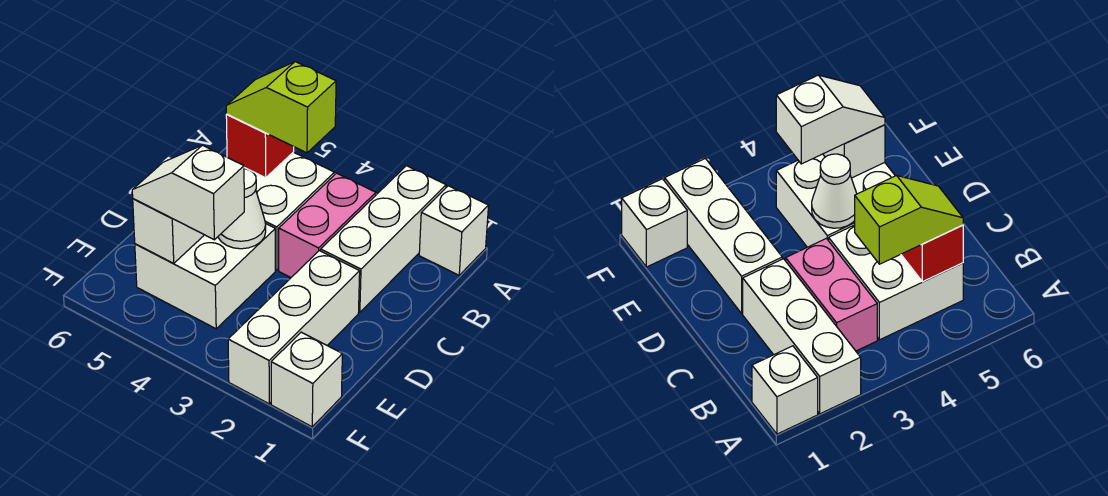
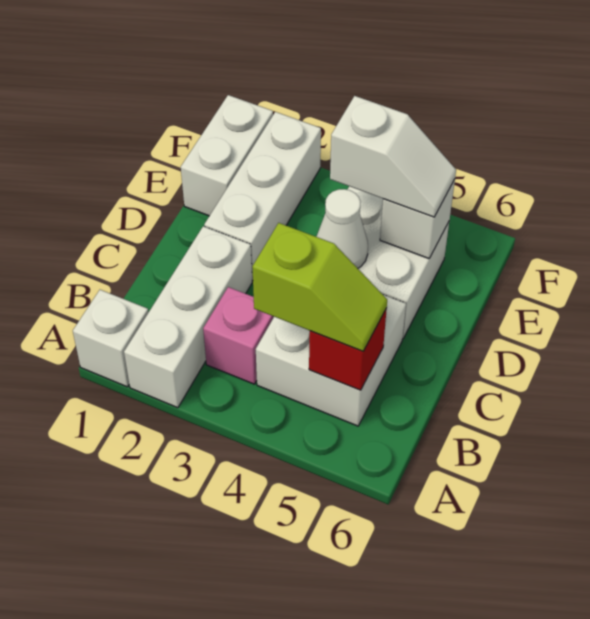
pink 1x2 brick [279,173,376,277] -> pink 1x1 brick [203,287,274,384]
white 1x1 brick [271,332,342,427] -> white 1x2 brick [181,95,273,216]

